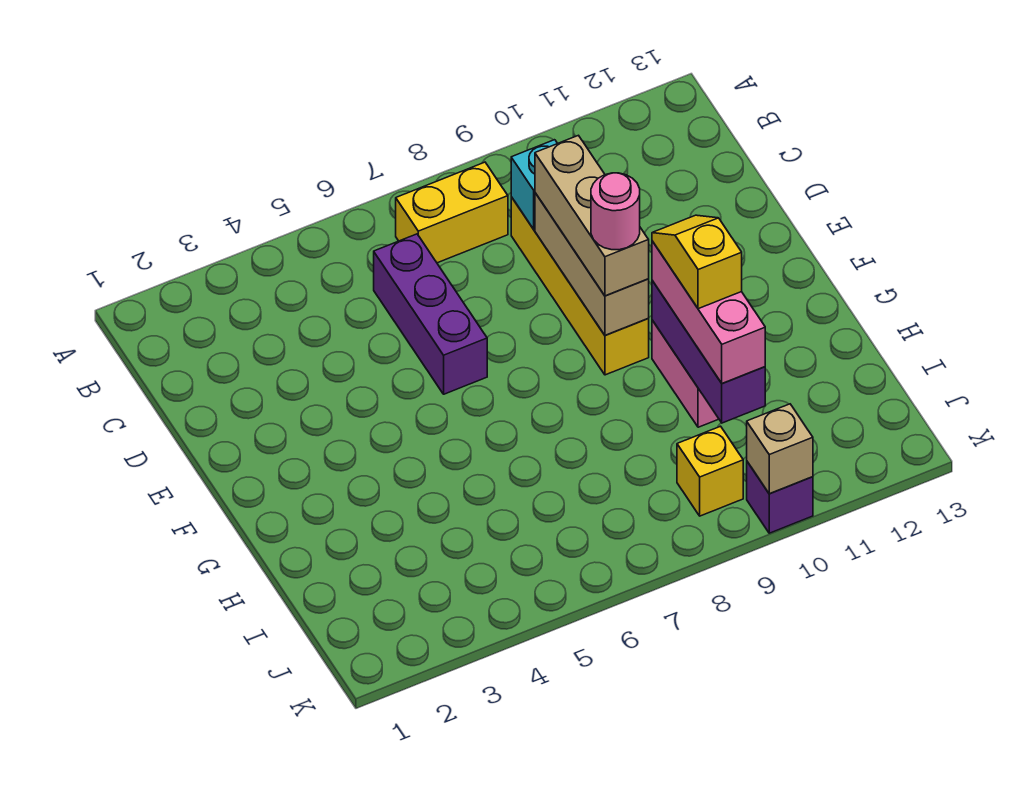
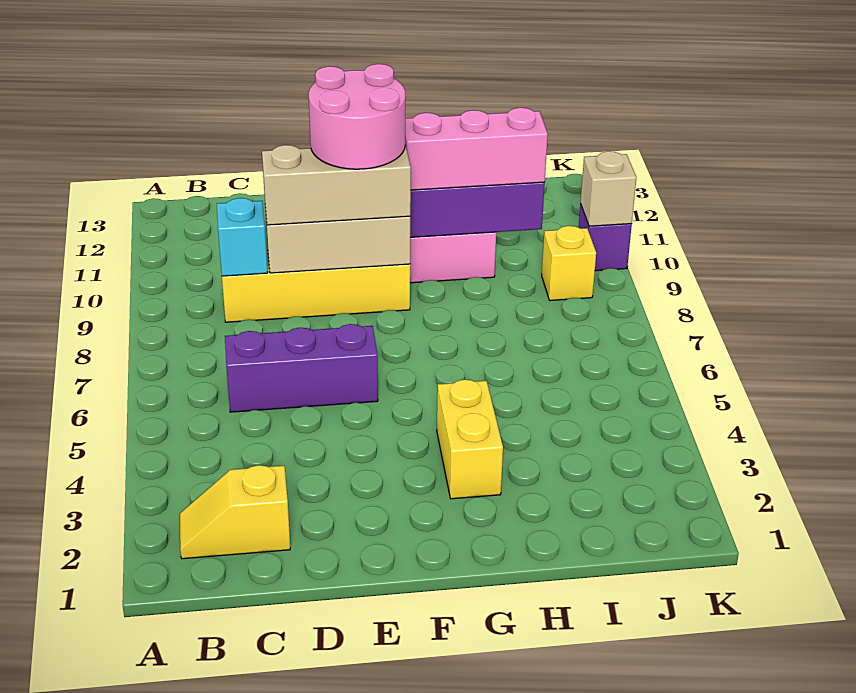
yellow 1x2 brick [396,162,508,263] -> yellow 1x2 brick moved to [437,380,503,499]
pink 1x1 round brick [591,173,640,250] -> pink 2x2 round brick [309,64,405,169]
yellow 1x2 slope [652,215,742,309] -> yellow 1x2 slope moved to [180,465,290,559]

